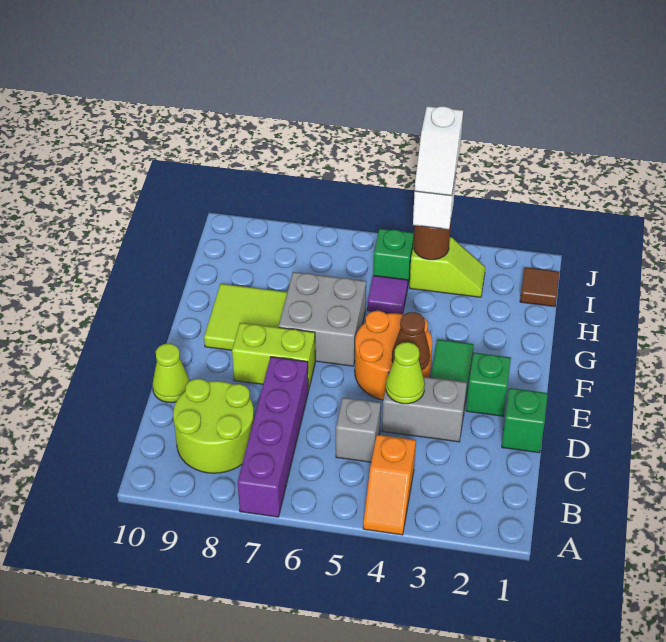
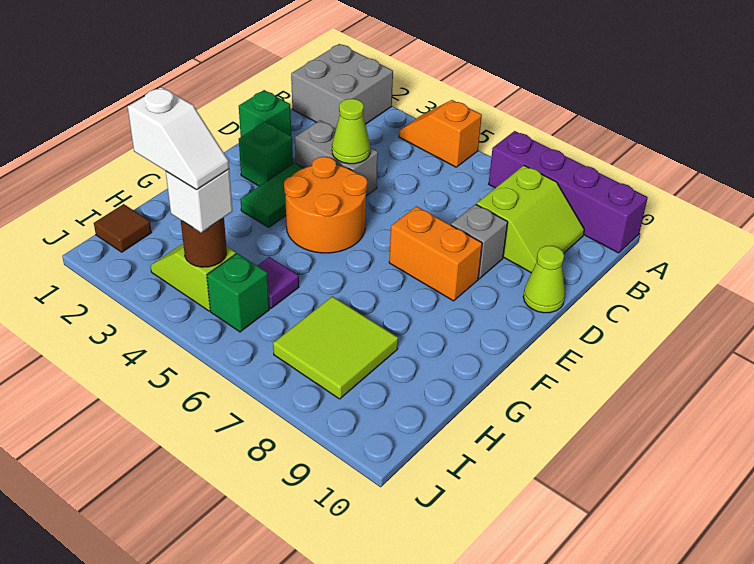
orange 1x2 slope [363,435,416,535] -> orange 1x2 slope turned to [399,100,482,167]
purple 1x4 brick [238,357,308,517] -> purple 1x4 brick turned to [489,131,648,253]
lime 2x2 round brick [173,379,254,473] -> lime 2x2 slope [476,166,584,273]
grey 1x1 brick [336,398,381,462] -> grey 1x1 brick moved to [451,204,508,279]
brown 1x1 cone [392,312,430,370] -> none
lime 1x2 brick [232,323,315,390] -> orange 1x2 brick [389,206,482,301]
grey 2x2 brick [279,272,366,366] -> grey 2x2 brick moved to [291,44,393,129]
lime 2x2 tile [204,284,287,350] -> lime 2x2 tile moved to [273,296,398,399]
white 1x2 slope [415,106,463,196] -> white 1x2 slope turned to [128,87,229,190]

